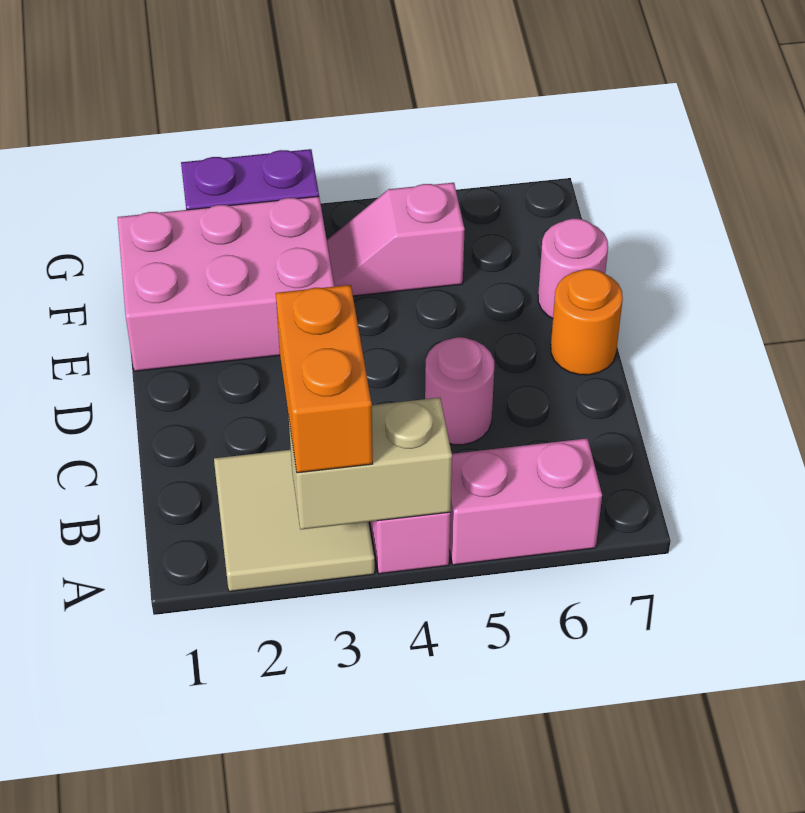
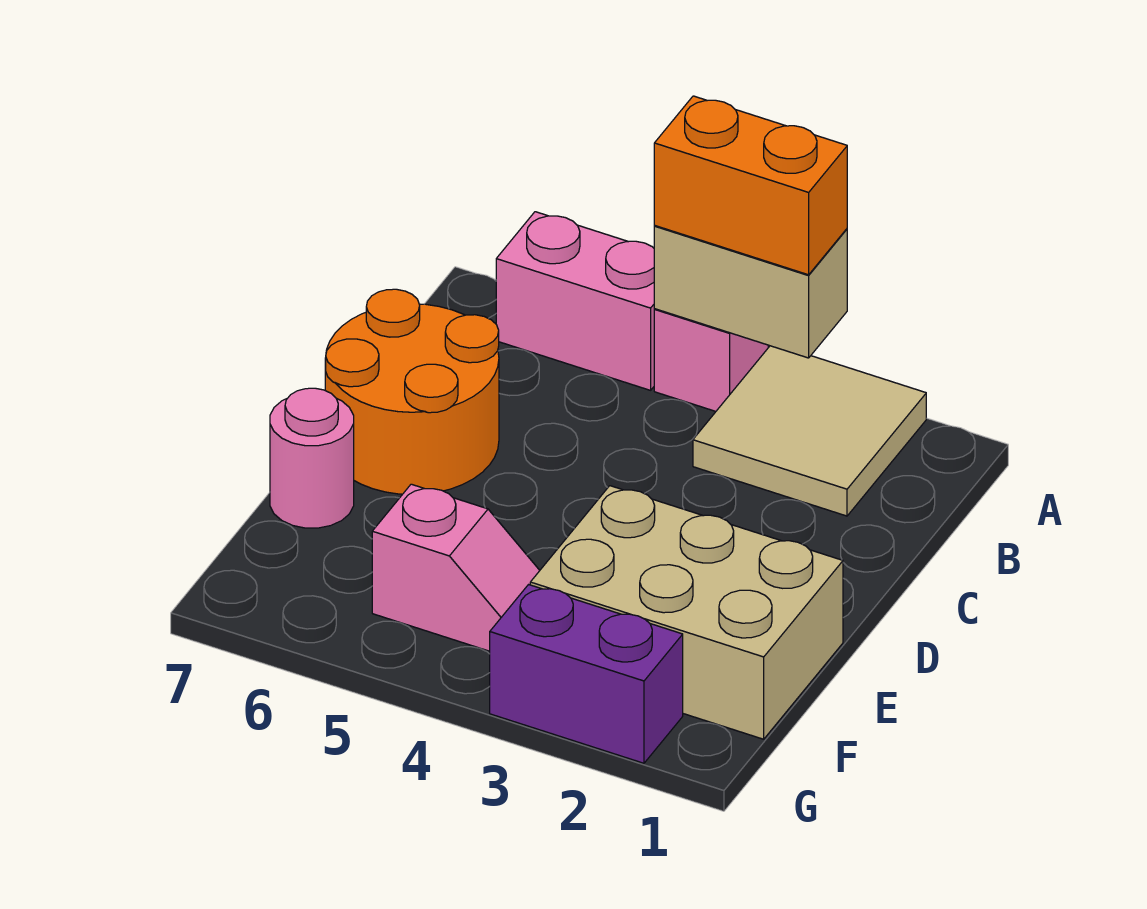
orange 1x2 brick [276,285,373,473] -> orange 1x2 brick turned to [654,96,847,275]
pink 1x1 round brick [425,337,494,445] -> none
orange 1x1 round brick [551,269,623,375] -> orange 2x2 round brick [325,289,499,494]
pink 2x3 brick [118,196,334,371] -> tan 2x3 brick [530,486,843,739]

